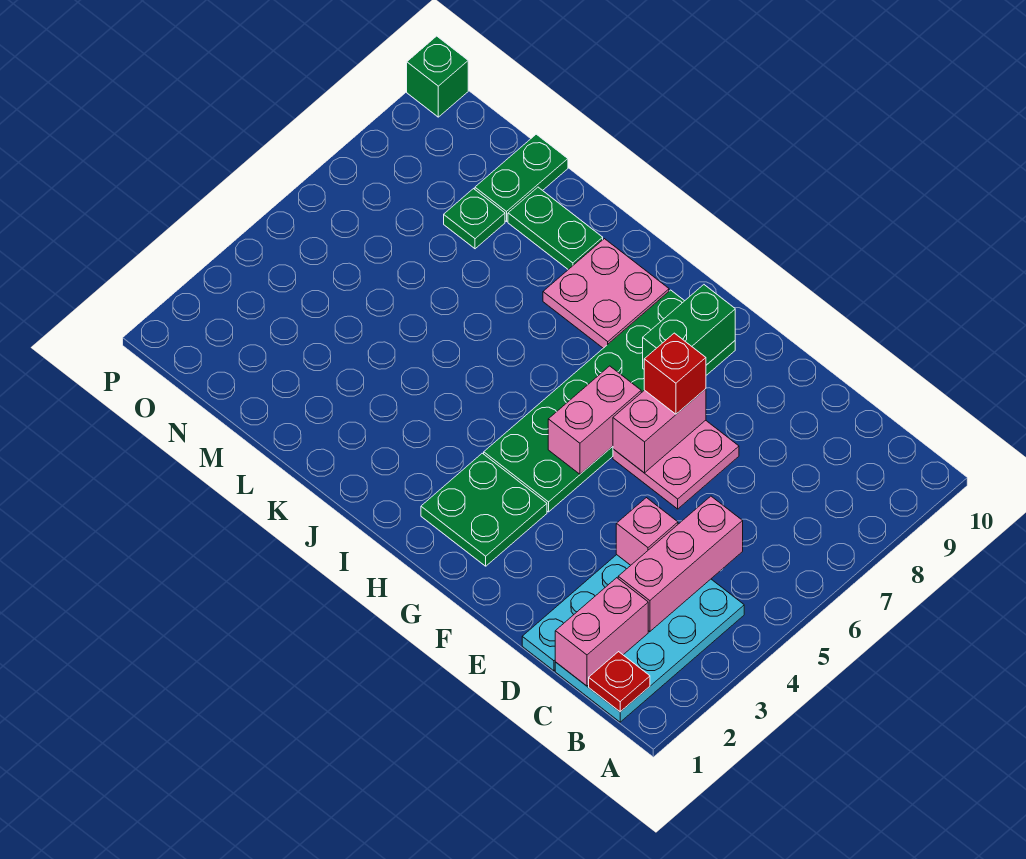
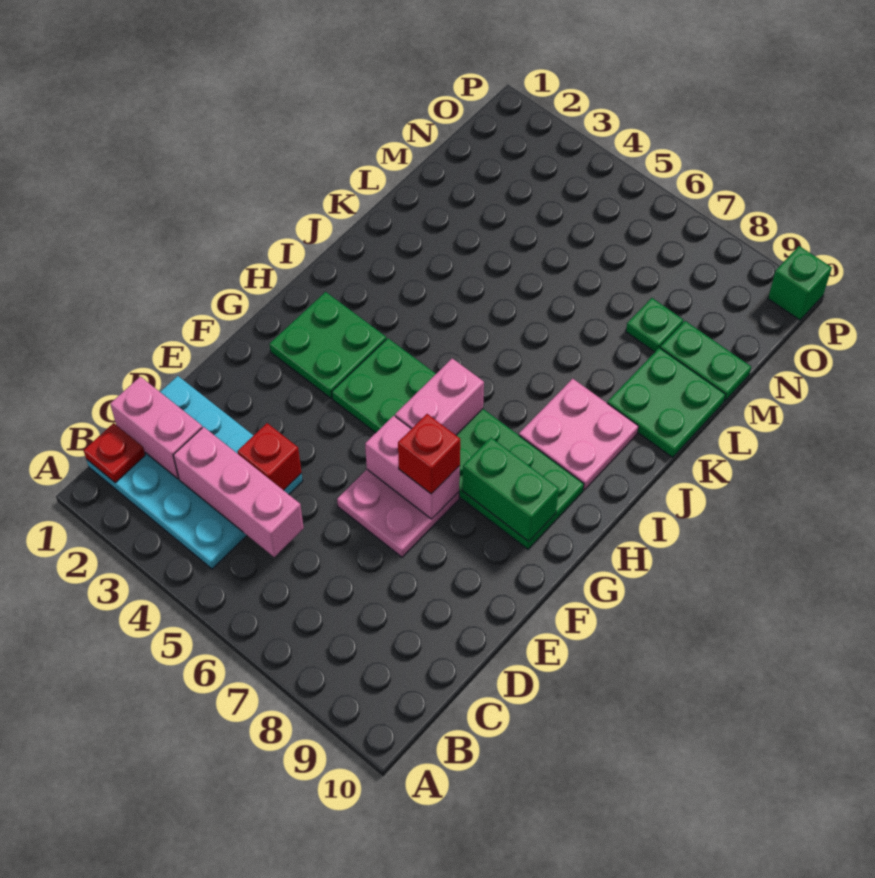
pink 1x1 brick [616,498,678,565] -> red 1x1 brick [237,423,301,490]
pink 1x2 brick [548,366,641,474] -> pink 1x2 brick turned to [395,358,484,435]
green 1x2 plate [508,187,603,270] -> green 2x2 plate [607,348,726,457]

